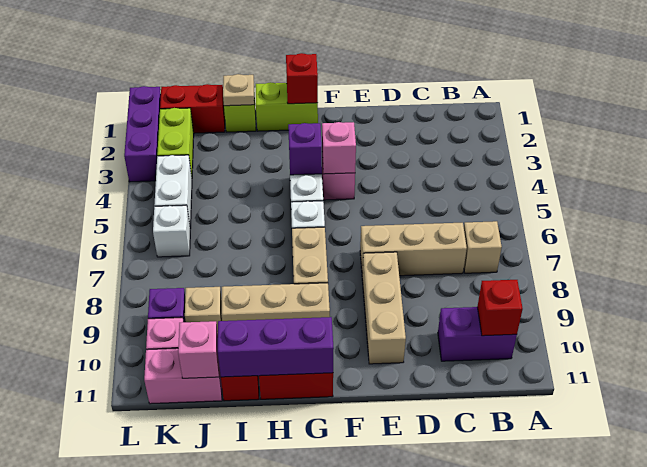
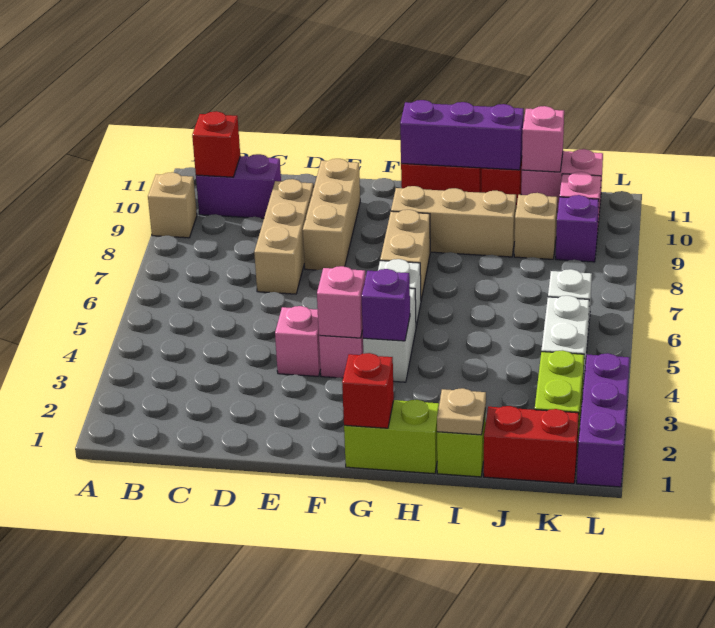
tan 1x1 brick [464,221,502,273] -> tan 1x1 brick moved to [148,172,197,238]
tan 1x3 brick [360,223,467,276] -> tan 1x3 brick turned to [254,179,313,294]
none -> pink 1x1 brick [275,306,321,376]

